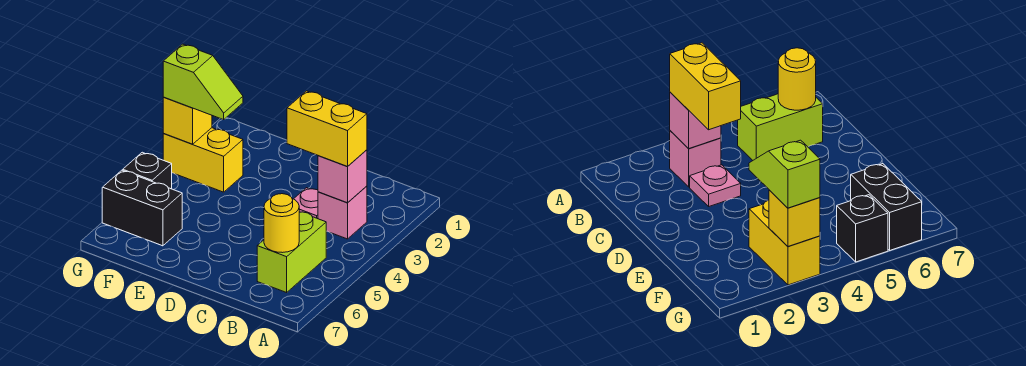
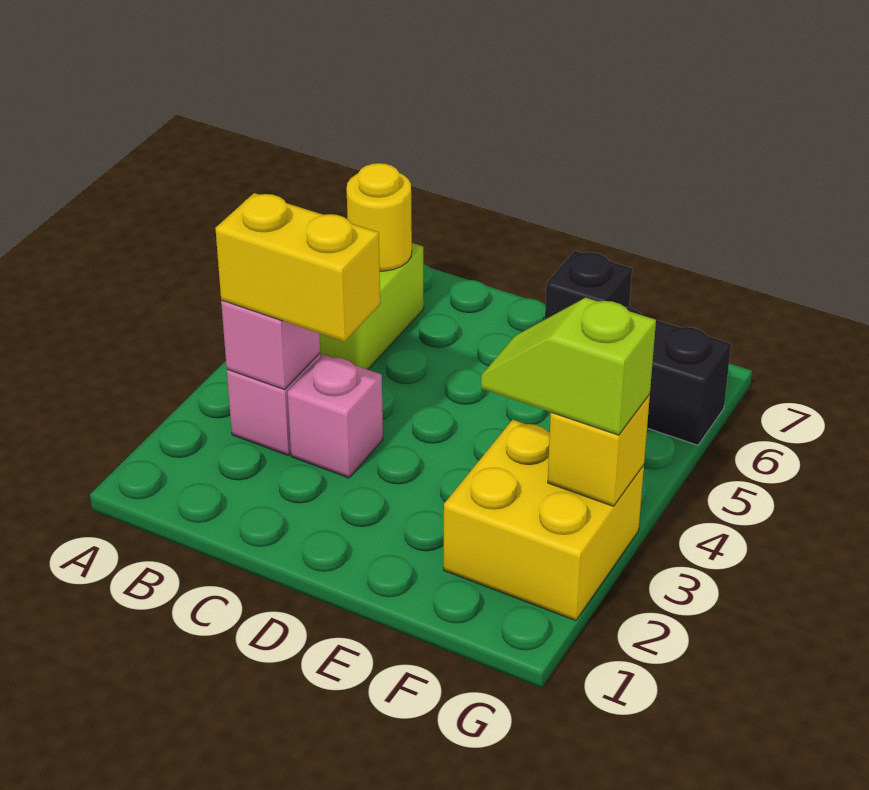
pink 1x1 plate [294,188,318,219] -> pink 1x1 brick [288,354,383,478]
yellow 1x2 brick [163,128,243,192] -> yellow 2x2 brick [444,420,644,621]
black 1x1 brick [123,152,172,189] -> black 1x1 brick moved to [545,251,632,319]

